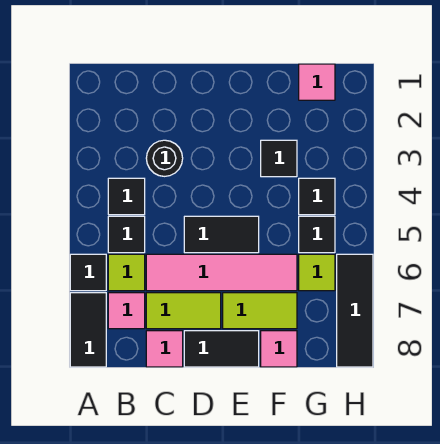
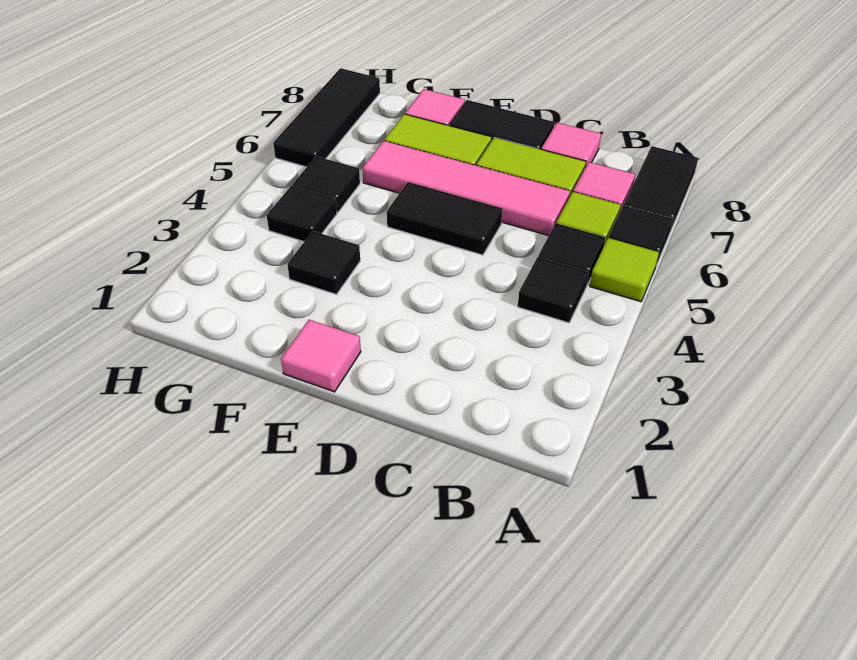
black 1x1 round brick [146,140,183,176] -> none
pink 1x1 tile [299,64,335,100] -> pink 1x1 tile moved to [281,320,361,392]
lime 1x1 tile [299,254,335,291] -> lime 1x1 tile moved to [590,238,659,302]

